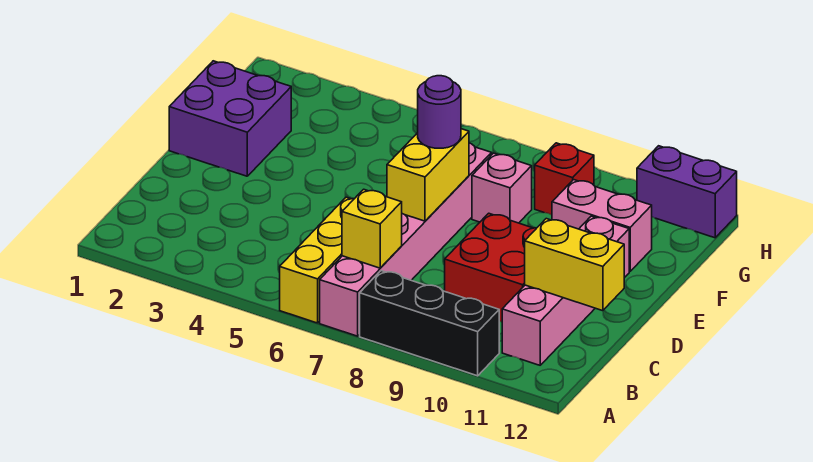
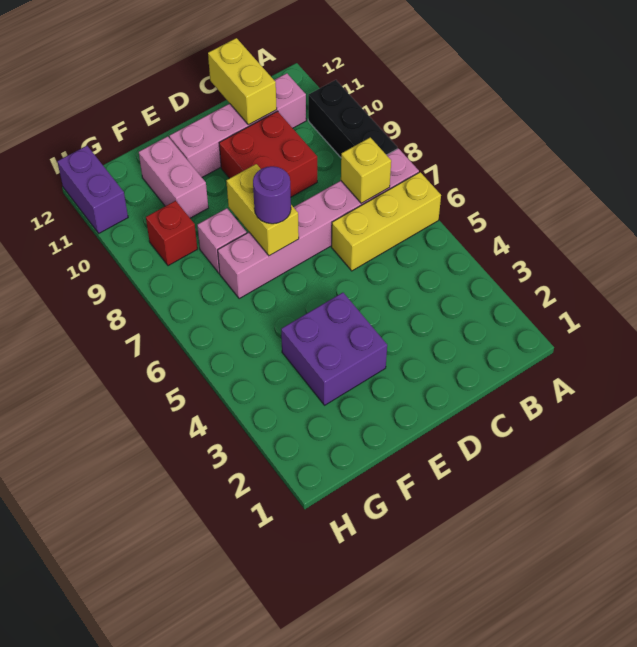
yellow 1x2 brick [387,129,469,221] -> yellow 1x2 brick turned to [226,164,299,256]
purple 2x2 brick [169,61,291,176] -> purple 2x2 brick moved to [281,293,387,405]

